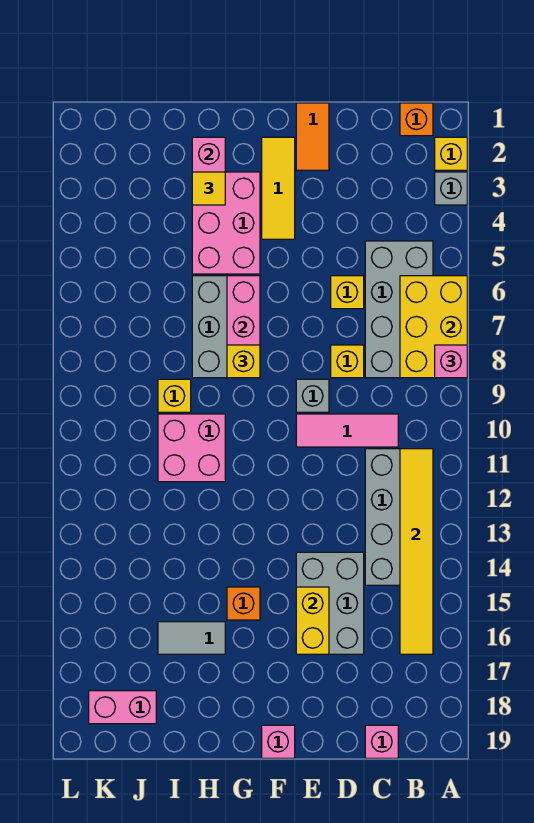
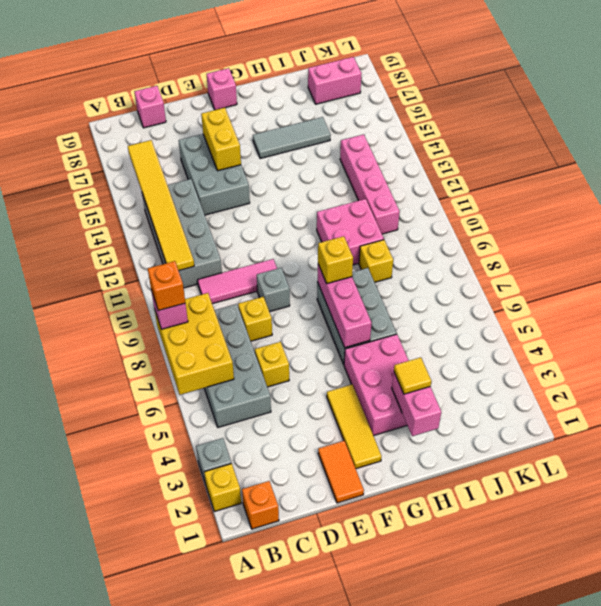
orange 1x1 brick [227,587,260,620] -> orange 1x1 brick moved to [148,261,185,311]
grey 1x2 tile [158,622,225,654] -> grey 1x3 tile [253,117,331,159]
none -> pink 1x4 brick [340,134,400,234]

